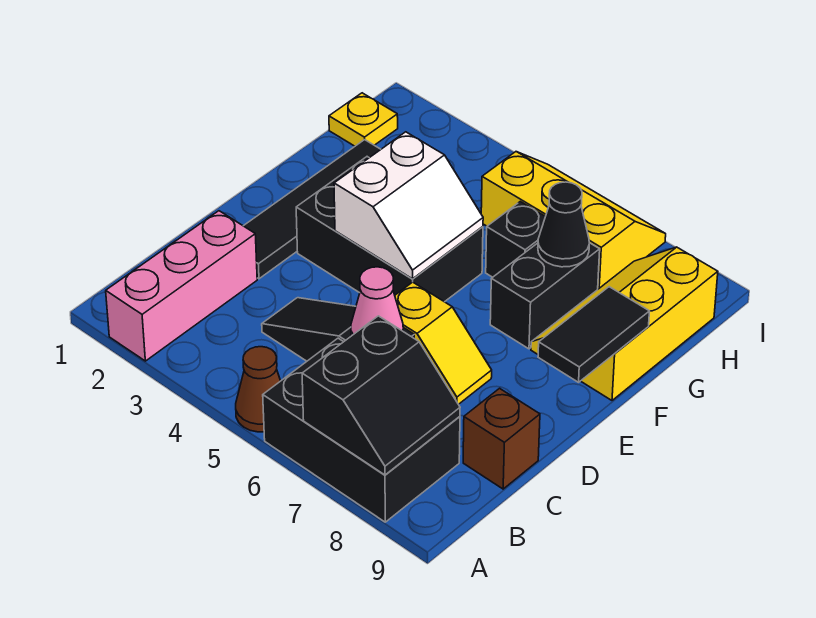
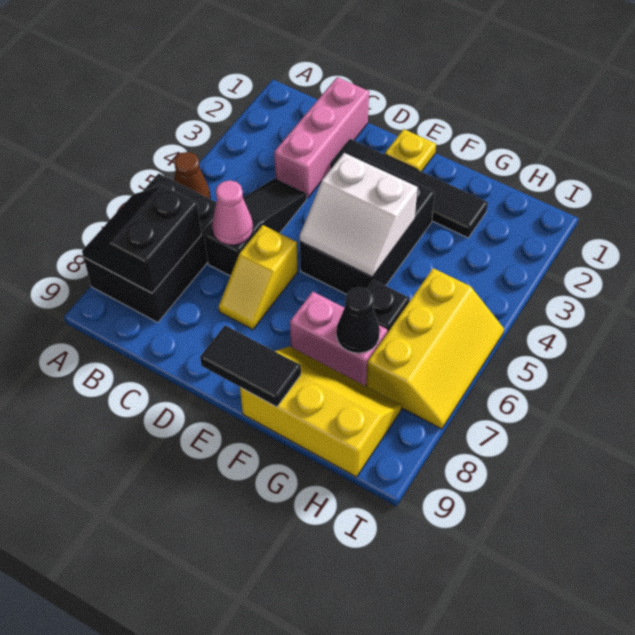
pink 1x3 brick [106,211,257,361] -> pink 1x3 brick turned to [274,77,369,198]
black 2x2 slope [302,316,460,475] -> black 2x2 slope turned to [82,185,201,293]
brown 1x1 brick [463,388,540,489] -> none
black 1x2 brick [490,243,600,349] -> pink 1x2 brick [290,292,387,386]
yellow 1x1 plate [329,93,398,146] -> yellow 1x1 plate moved to [385,129,436,172]

